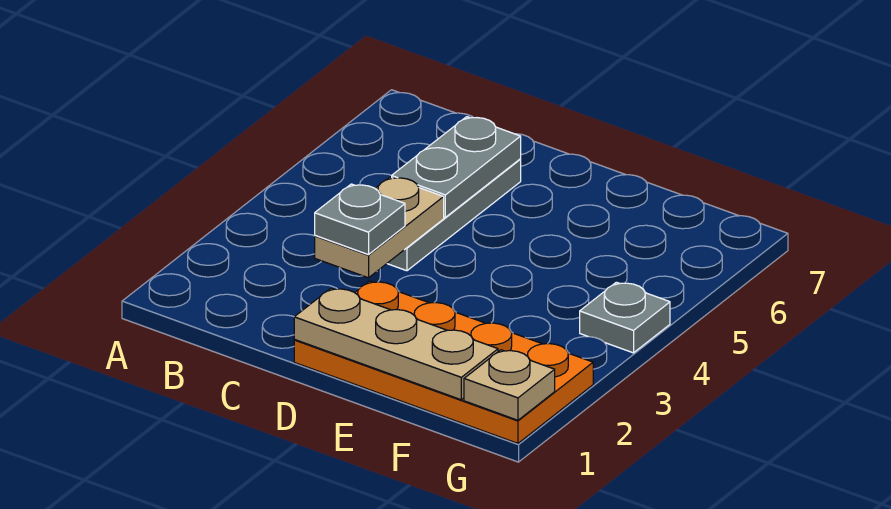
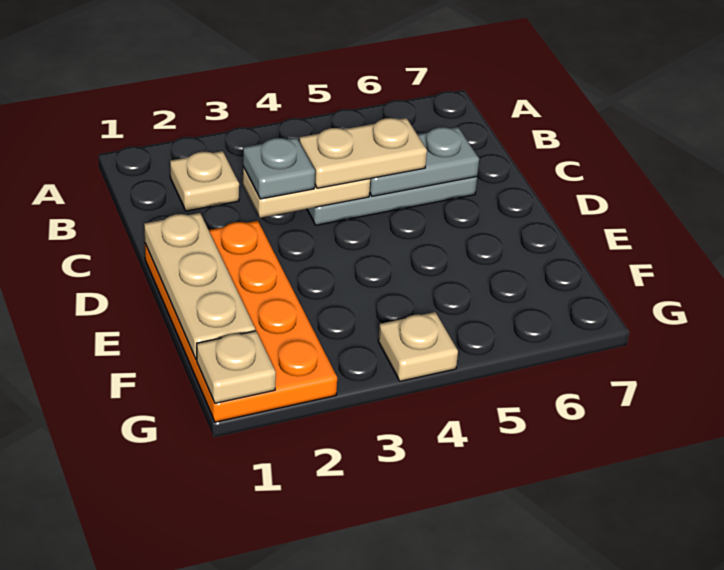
none -> tan 1x1 plate [170,151,239,211]
none -> tan 1x2 plate [299,118,427,188]
grey 1x1 plate [580,282,670,353] -> tan 1x1 plate [378,312,458,381]

